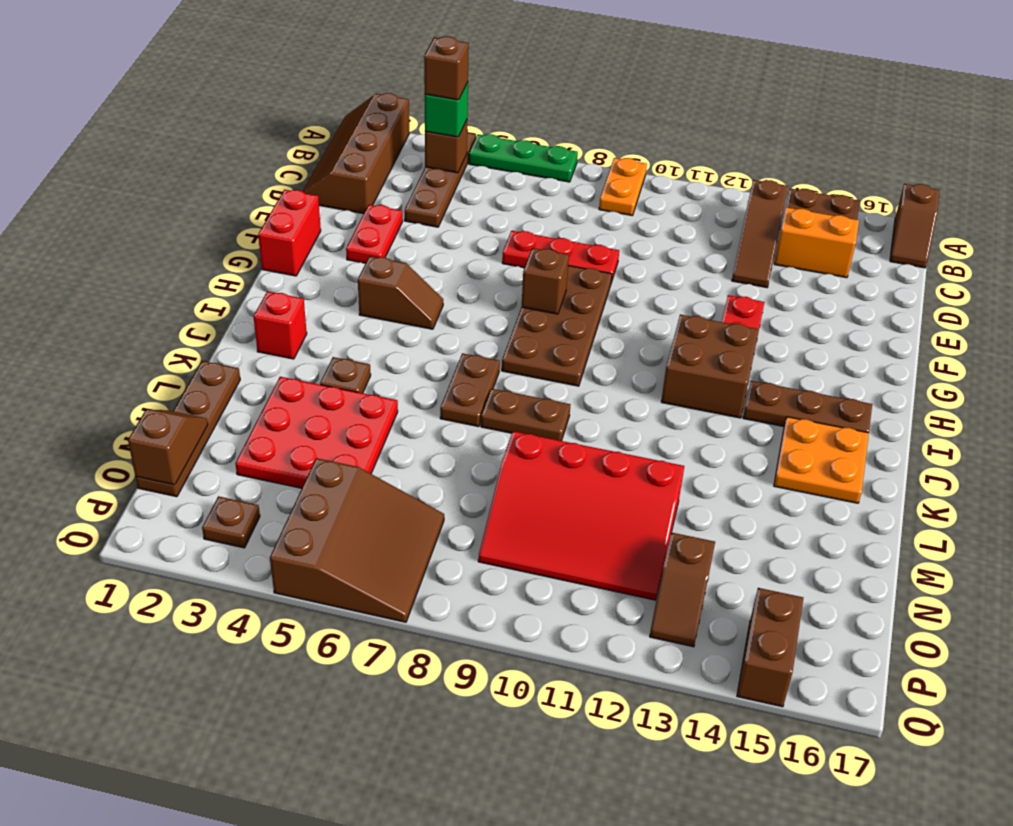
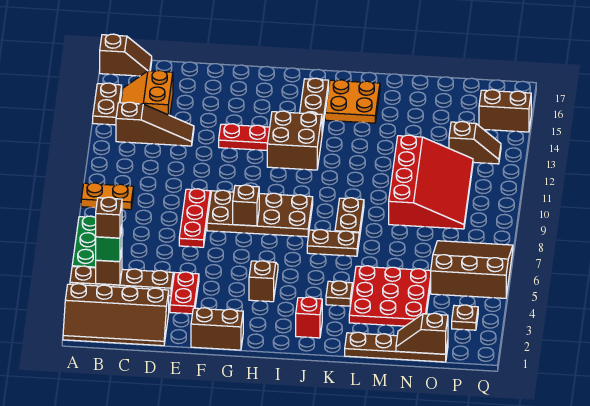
red 1x2 plate [346,205,403,263] -> red 1x2 plate turned to [170,272,199,314]
red 1x2 brick [258,190,321,276] -> brown 1x2 brick [191,308,243,350]

